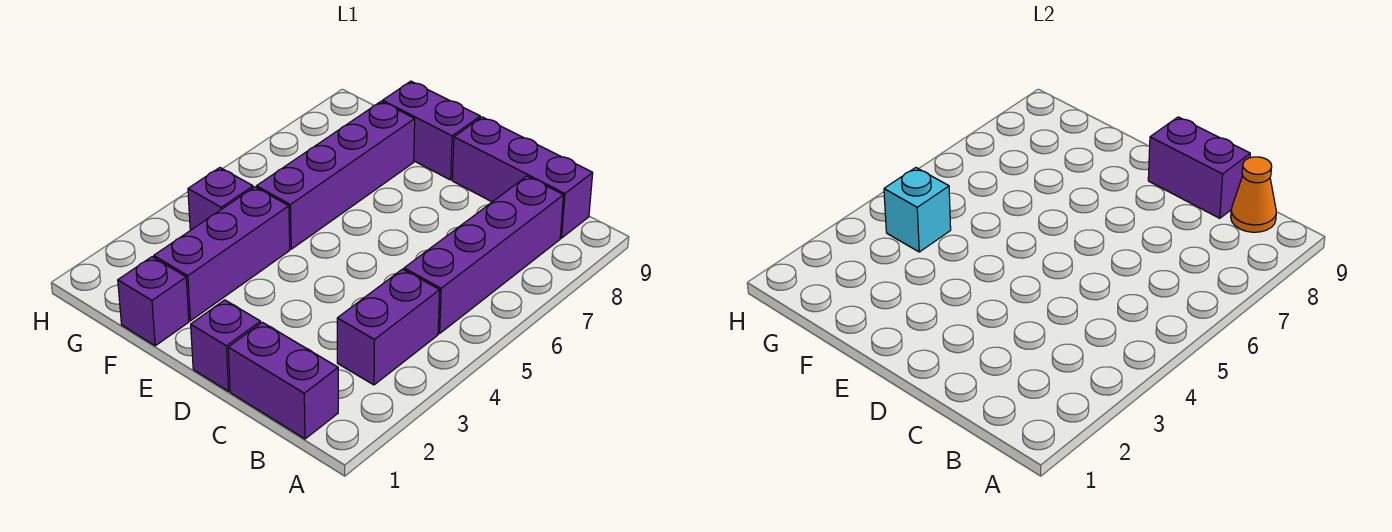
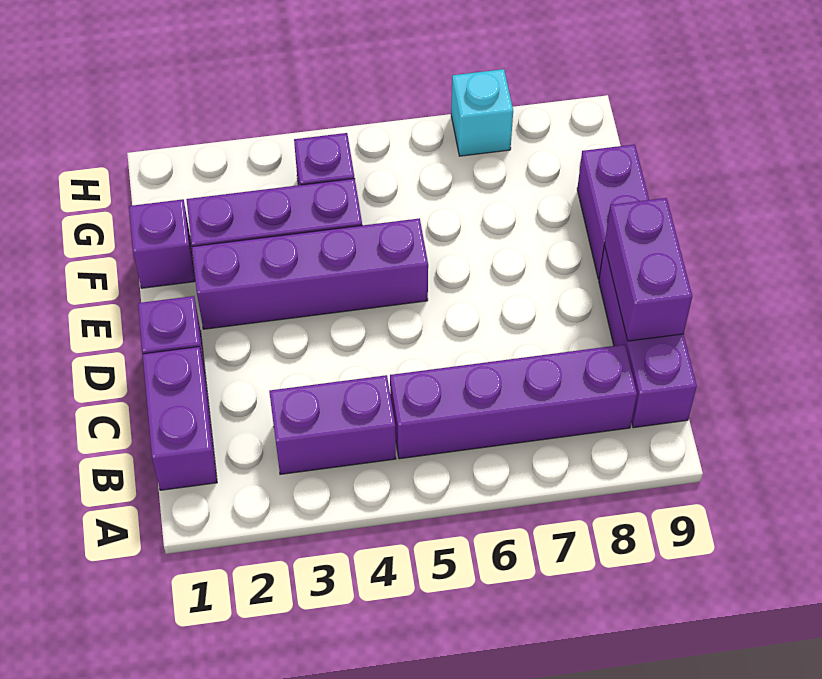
orange 1x1 cone [1231,157,1276,232] -> none
purple 1x4 brick [256,101,415,249] -> purple 1x4 brick moved to [192,218,428,329]
cyan 1x1 brick [884,168,951,252] -> cyan 1x1 brick moved to [451,69,513,156]

